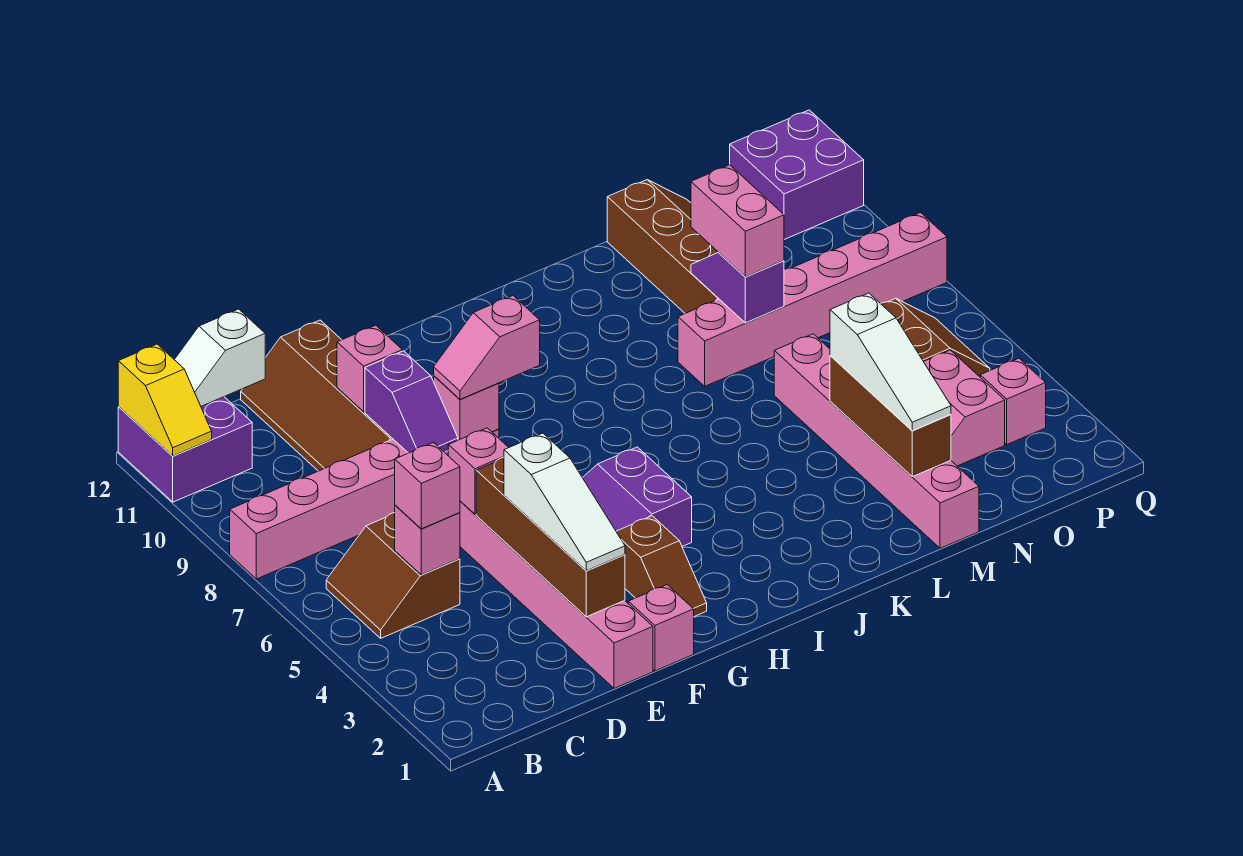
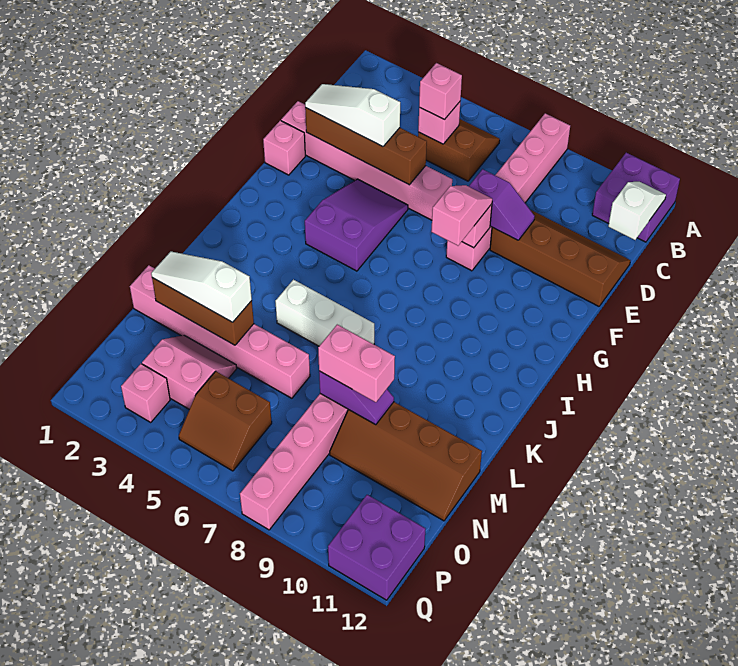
yellow 1x2 slope [118,344,212,456] -> none
pink 1x1 brick [448,428,509,514] -> none
purple 1x2 slope [365,351,458,453] -> purple 1x2 slope turned to [469,169,535,240]
pink 1x1 brick [337,325,402,412] -> none
brown 1x2 slope [616,516,707,617] -> none
none -> white 1x3 brick [275,280,374,346]

